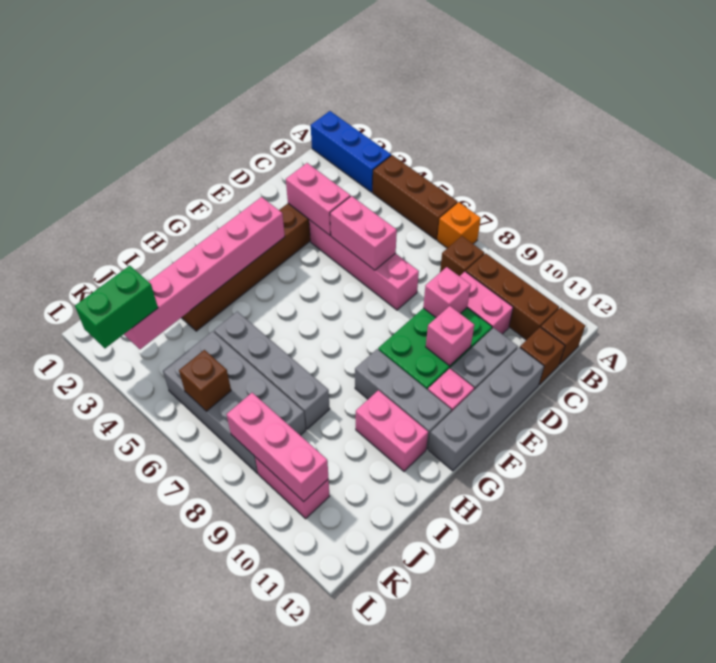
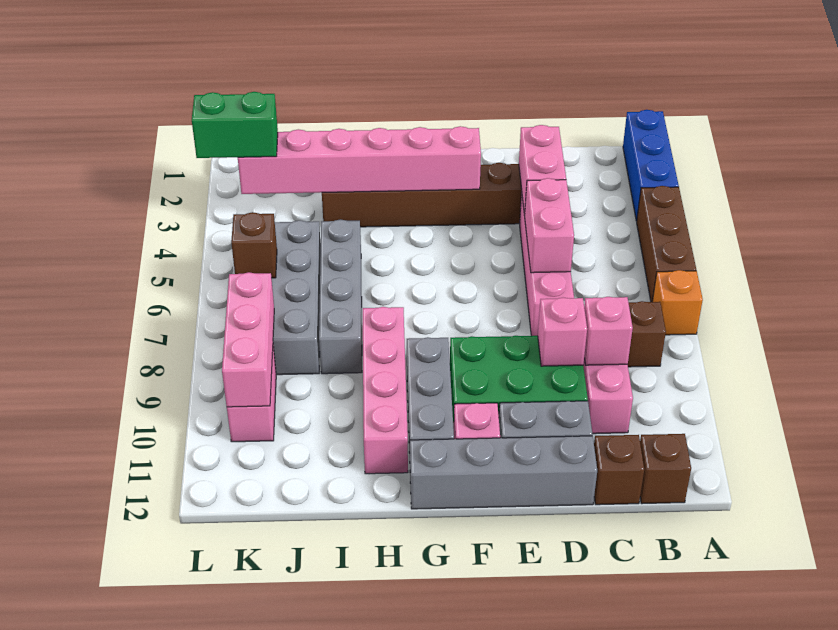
brown 1x3 brick [466,253,559,340] -> none
pink 1x1 brick [426,306,474,366] -> pink 1x1 brick moved to [584,297,633,365]
pink 1x2 brick [356,390,428,471] -> pink 1x4 brick [363,307,408,474]

